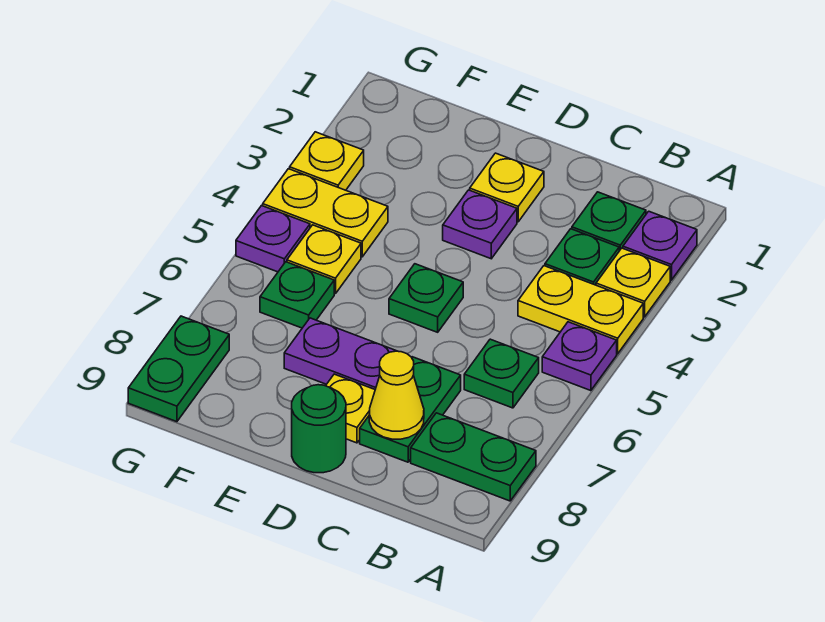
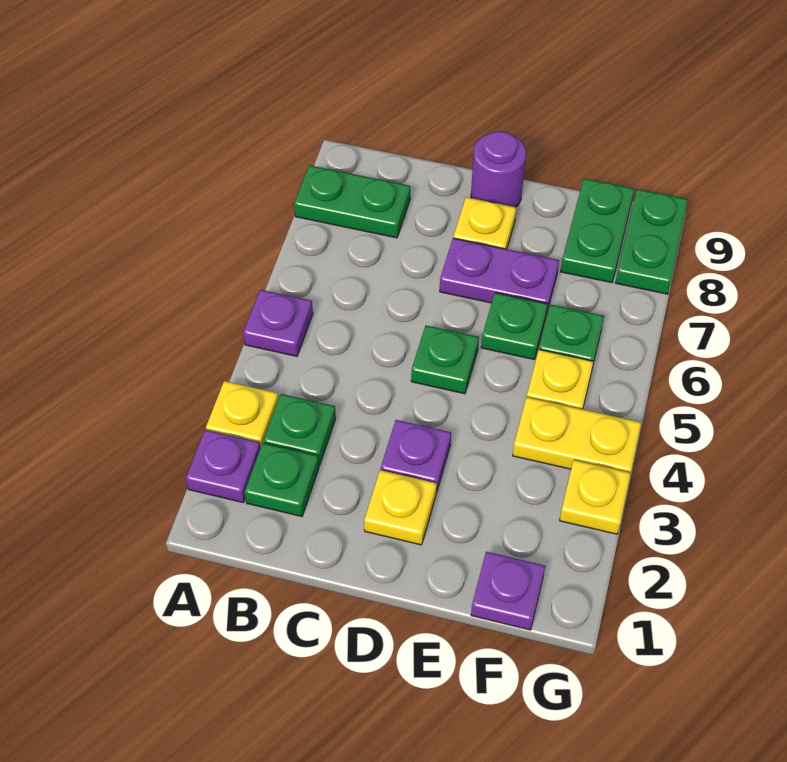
yellow 1x2 plate [518,266,643,354] -> none
green 1x1 plate [464,339,539,408] -> green 1x1 plate moved to [481,293,548,360]
green 1x2 plate [360,357,461,462] -> green 1x2 plate moved to [561,179,634,283]
yellow 1x1 cone [369,351,424,439] -> none
green 1x1 round brick [292,385,346,473] -> purple 1x1 round brick [471,131,526,207]
purple 1x1 plate [236,206,310,272] -> purple 1x1 plate moved to [471,552,545,630]

